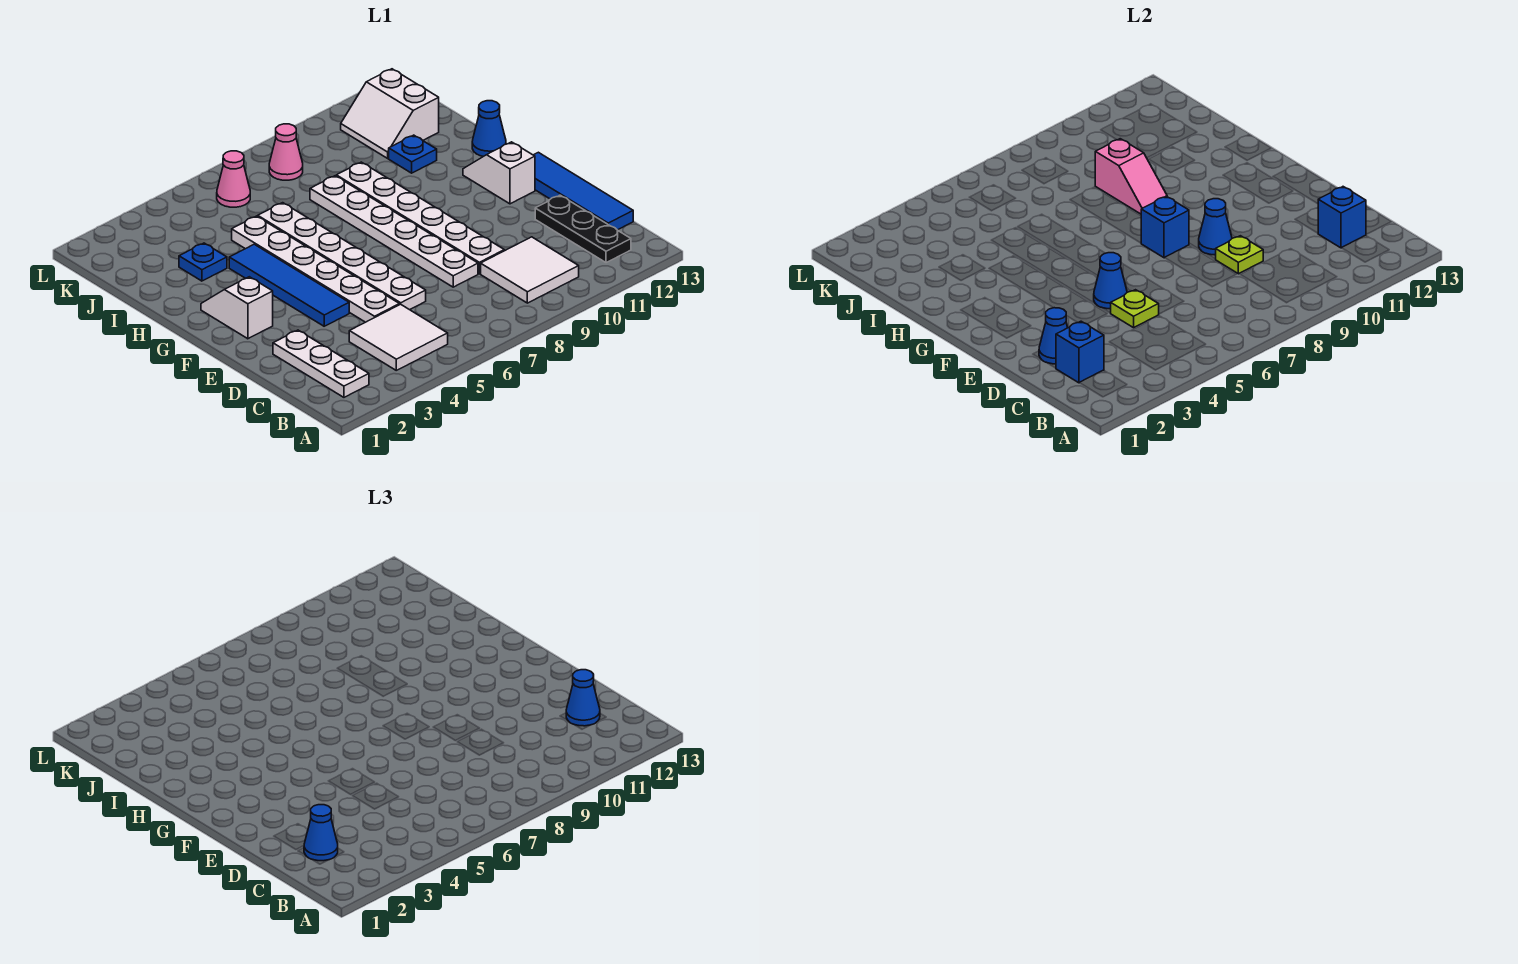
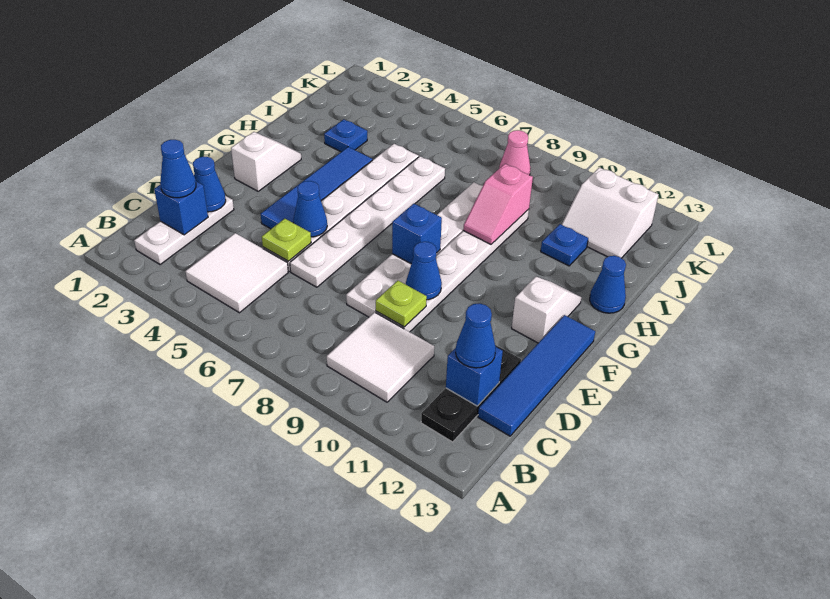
white 2x2 slope [341,69,439,158] -> white 2x2 slope turned to [562,168,659,258]
pink 1x1 cone [217,151,250,207] -> none

